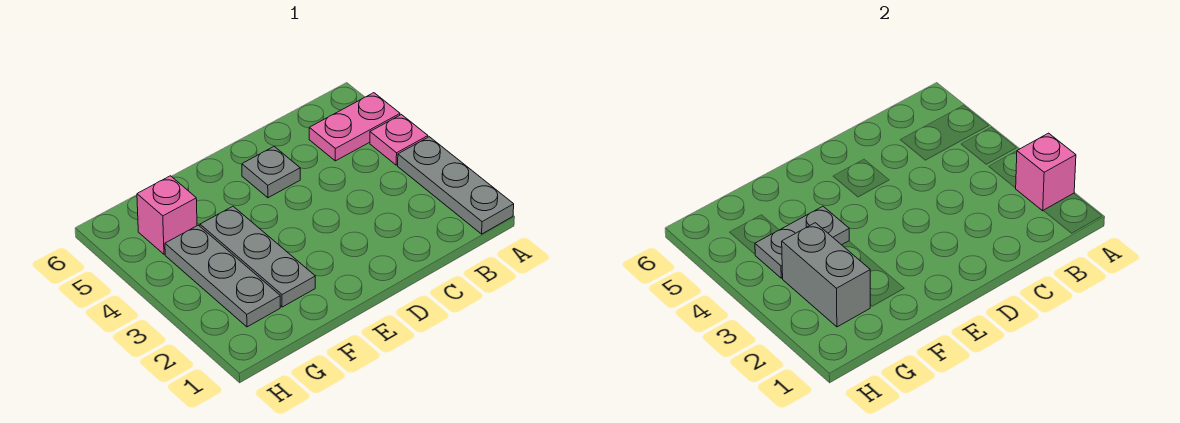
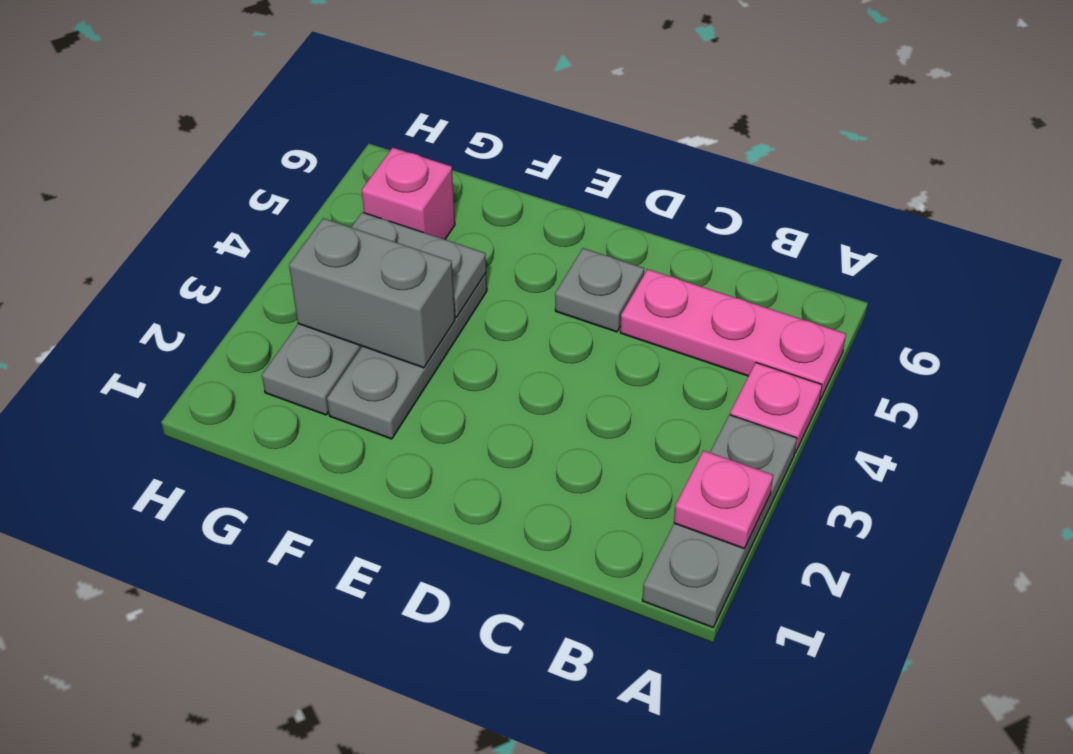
pink 1x1 brick [1016,133,1076,211] -> pink 1x1 plate [674,451,773,548]
pink 1x2 plate [309,93,400,161] -> pink 1x3 plate [620,269,846,399]
grey 1x2 brick [782,223,870,327] -> grey 1x2 brick turned to [289,218,455,368]

